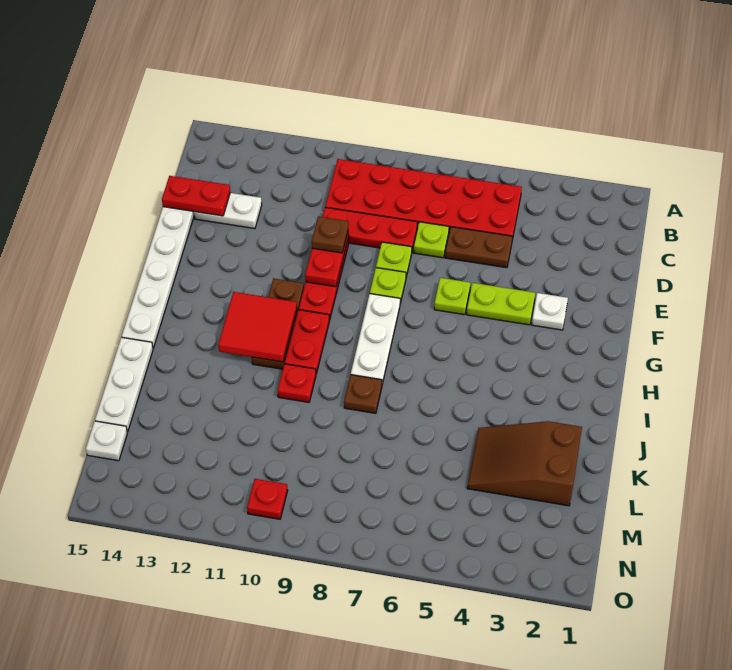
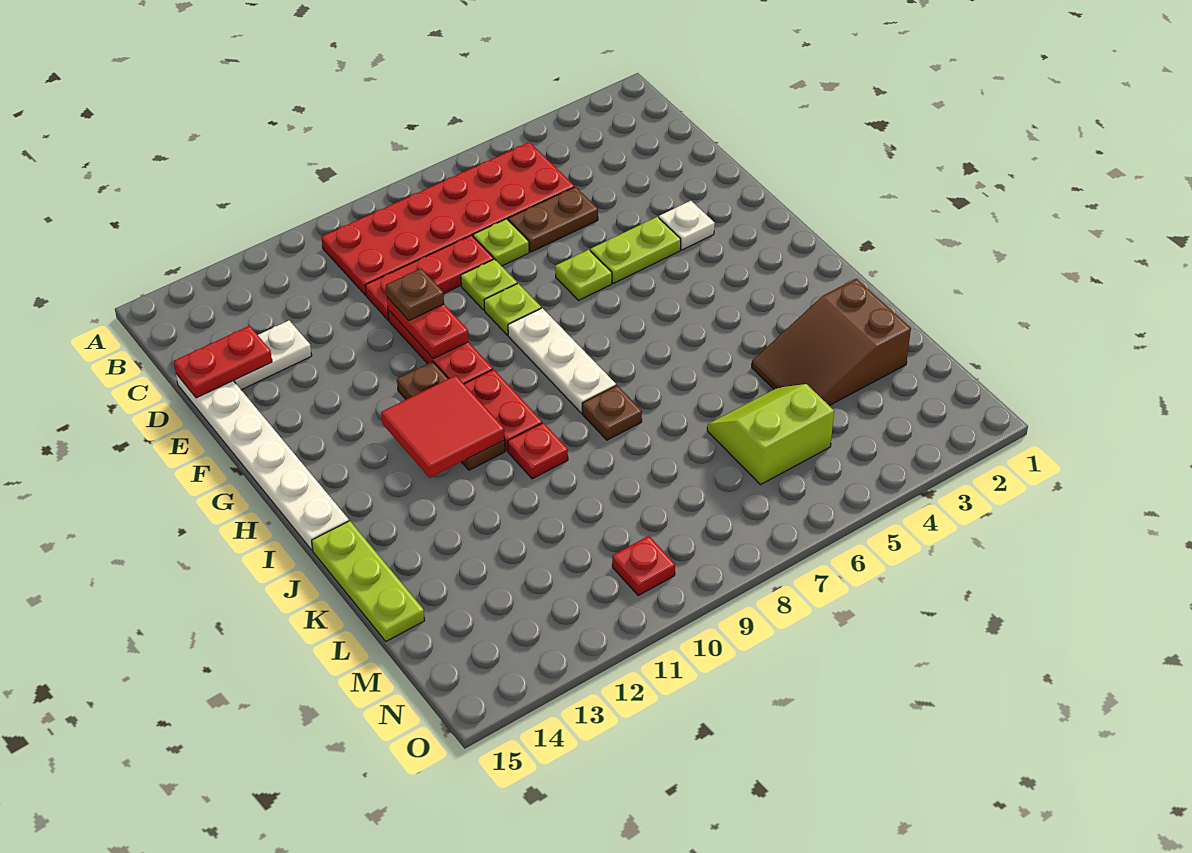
white 1x3 plate [95,337,153,432] -> lime 1x3 plate [312,521,425,641]
none -> lime 2x2 slope [707,384,834,485]
white 1x1 plate [86,421,127,461] -> none

